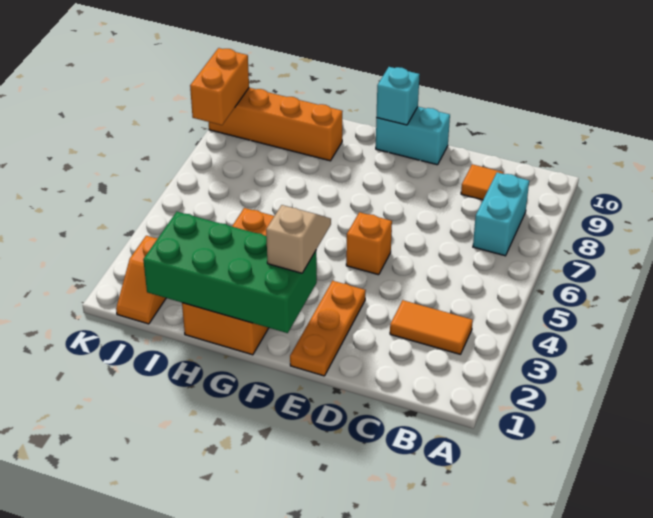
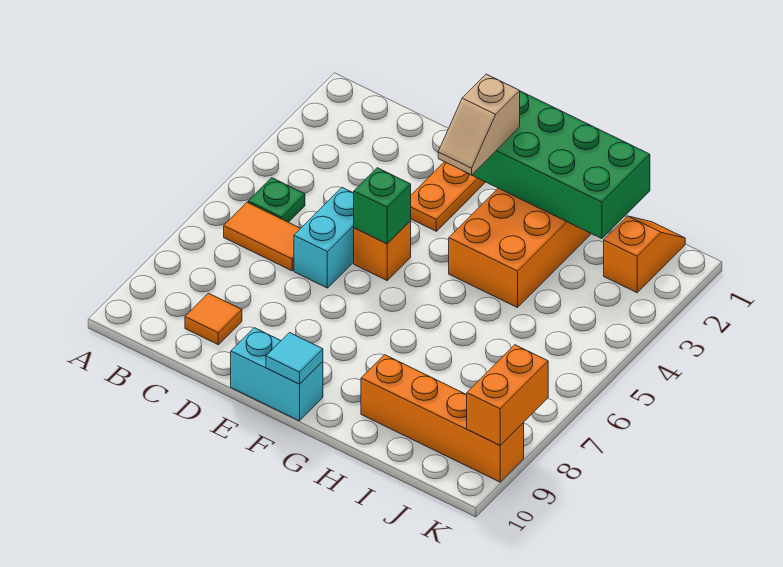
orange 1x2 tile [390,300,473,354] -> orange 1x2 tile moved to [224,202,301,271]
none -> green 1x1 plate [248,178,305,222]
cyan 1x2 brick [473,172,529,256] -> cyan 1x2 brick moved to [294,188,354,288]
none -> green 1x1 brick [354,168,411,244]
cyan 1x1 brick [376,67,420,125] -> cyan 1x1 tile [266,333,323,384]

